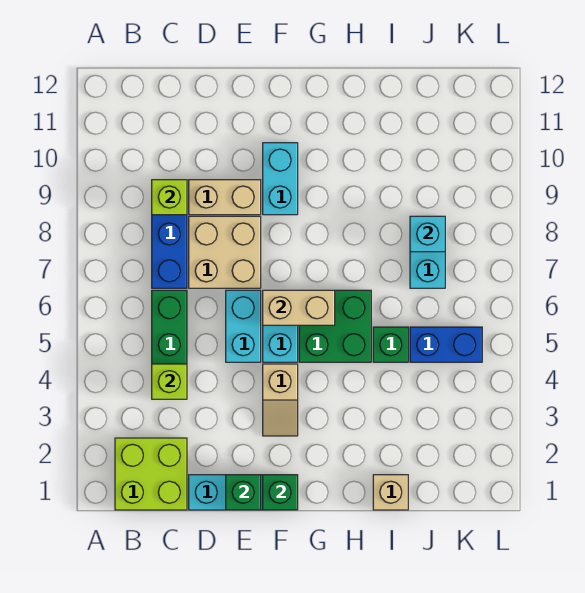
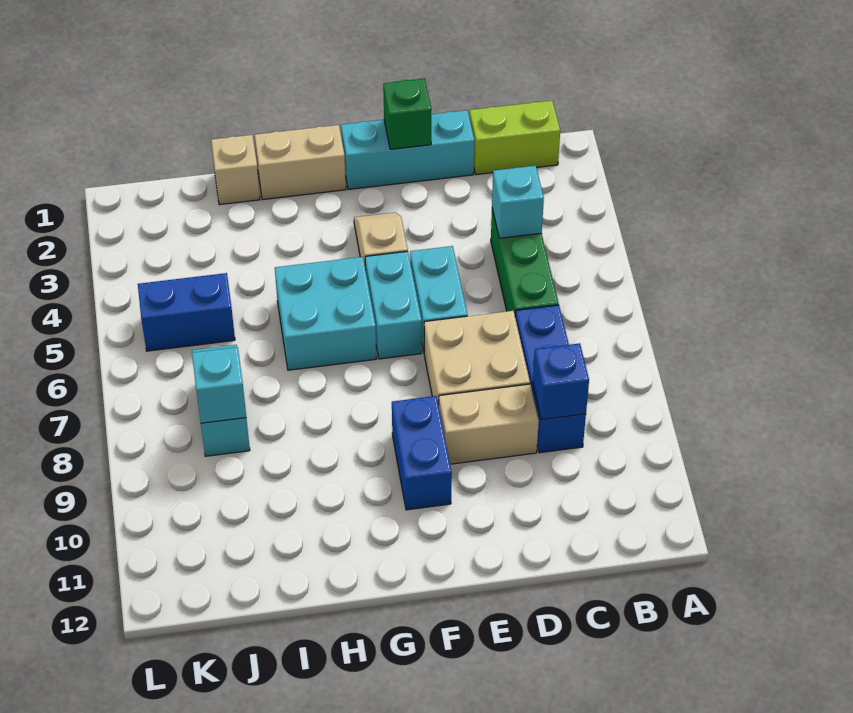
lime 2x2 brick [115,438,187,510] -> lime 1x2 brick [470,101,560,175]
lime 1x1 brick [152,364,187,399] -> cyan 1x1 brick [492,166,544,238]
lime 1x1 brick [152,180,187,215] -> blue 1x1 brick [533,343,589,420]
green 1x1 brick [263,475,298,510] -> none
tan 1x2 brick [263,290,335,325] -> tan 1x2 brick moved to [255,125,346,200]
cyan 1x2 brick [263,143,298,215] -> blue 1x2 brick [392,396,452,510]
green 2x2 brick [299,290,371,362] -> cyan 2x2 brick [275,257,377,370]
green 1x1 brick [373,327,408,362] -> none

